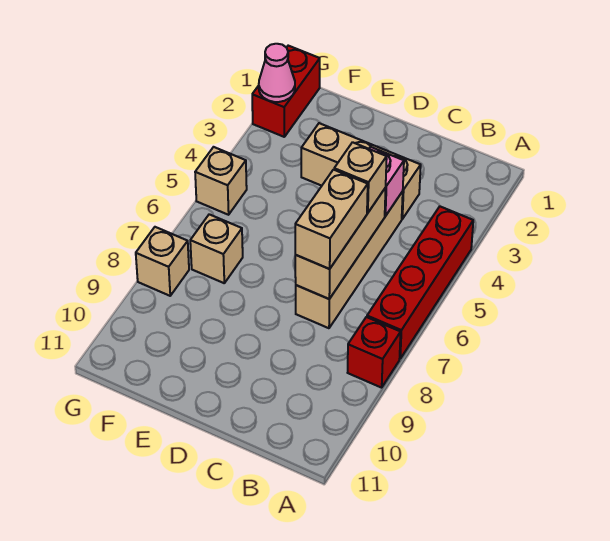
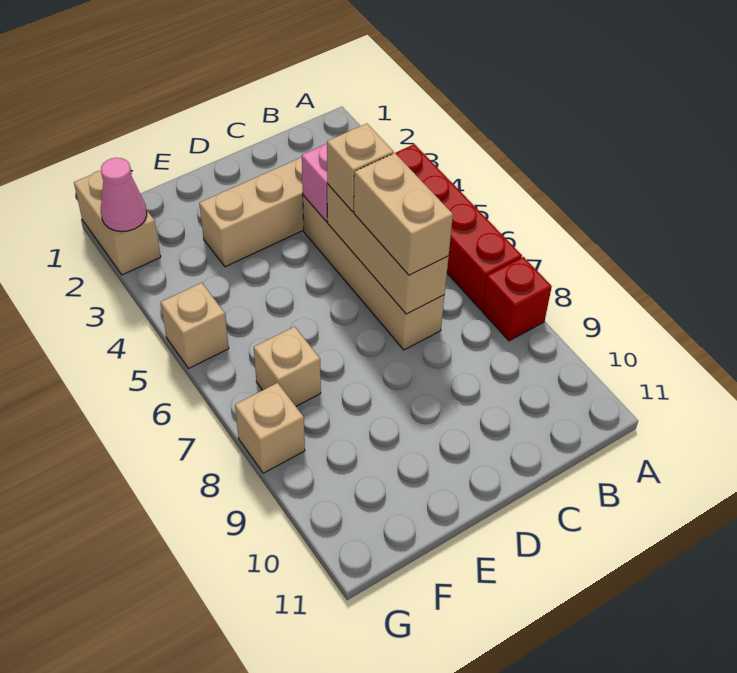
red 1x2 brick [252,46,320,137] -> tan 1x2 brick [74,171,161,275]

